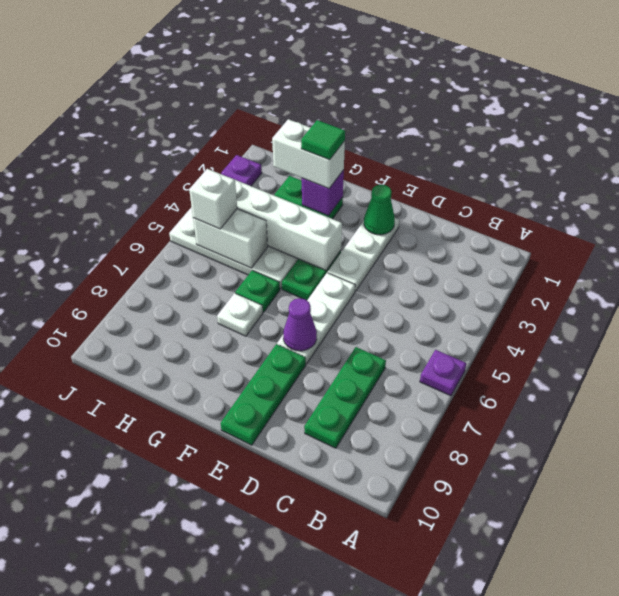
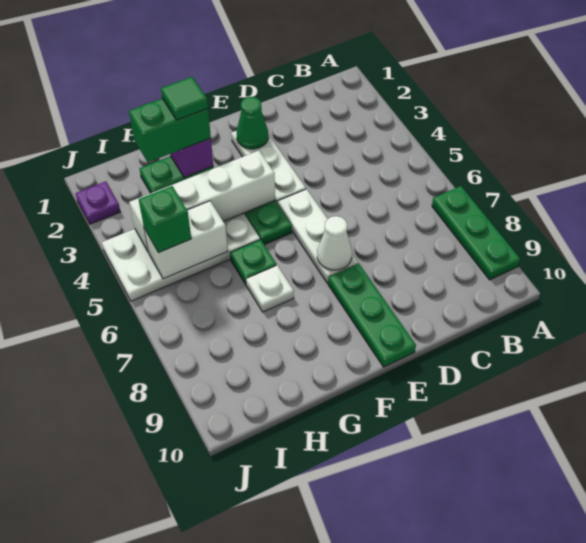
purple 1x1 plate [420,350,466,396] -> none
green 1x3 plate [304,347,386,448] -> green 1x3 plate moved to [432,186,520,280]
purple 1x1 cone [283,298,317,351] -> white 1x1 cone [317,216,352,270]
white 1x2 brick [272,119,345,188] -> green 1x2 brick [129,99,211,162]
white 1x1 brick [189,169,237,229] -> green 1x1 brick [139,186,191,253]

